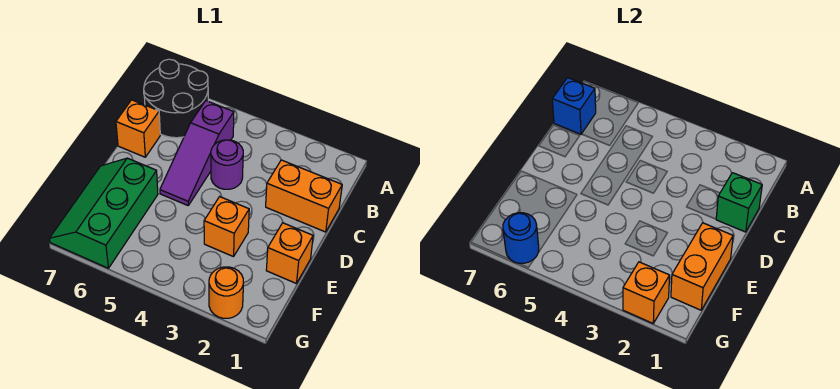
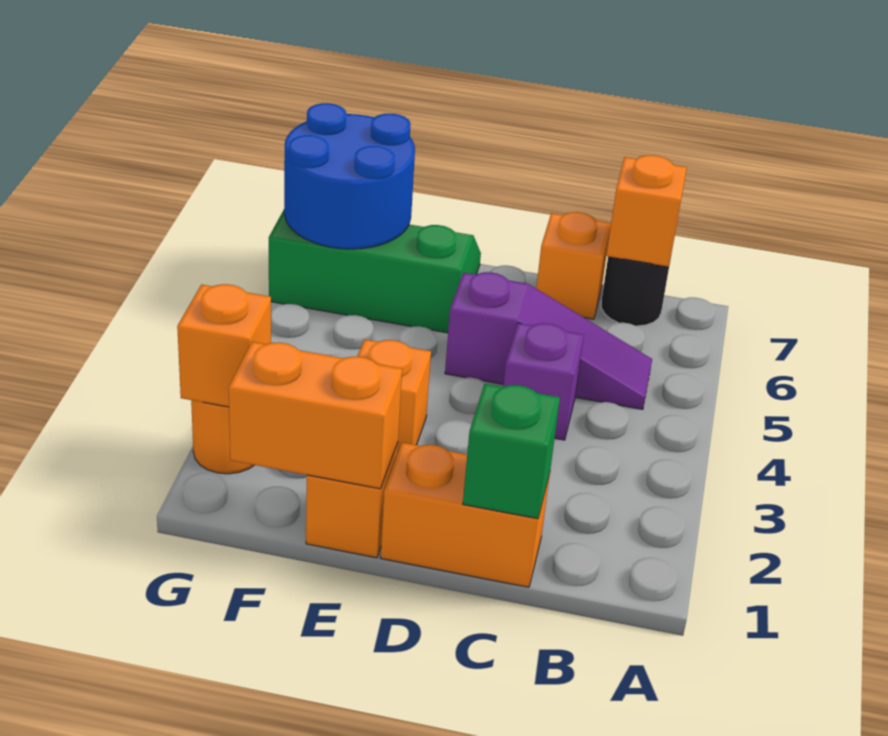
black 2x2 round brick [144,59,208,138] -> black 1x1 round brick [601,256,670,326]
purple 1x3 slope [160,101,234,205] -> purple 1x3 slope turned to [445,272,652,409]
blue 1x1 brick [552,78,596,134] -> orange 1x1 brick [607,155,687,267]
orange 1x2 brick [266,160,342,232] -> orange 1x2 brick turned to [381,443,550,587]
purple 1x1 round brick [211,140,243,189] -> purple 1x1 brick [503,323,584,440]
blue 1x1 round brick [503,213,539,263] -> blue 2x2 round brick [284,103,415,249]

